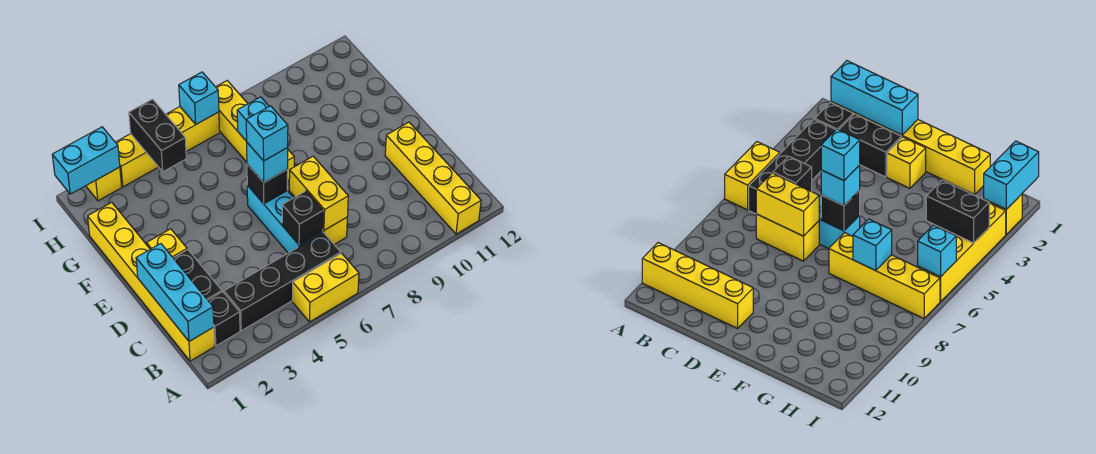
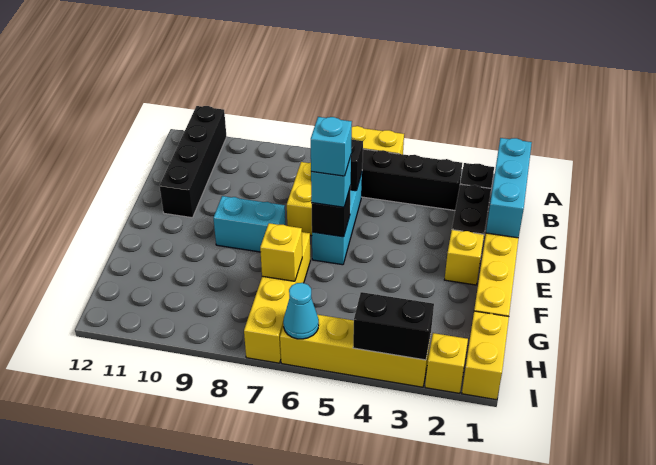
yellow 1x4 brick [385,122,481,234] -> black 1x4 brick [160,106,227,218]
yellow 1x2 brick [289,156,348,230] -> yellow 1x2 brick moved to [462,311,509,400]
cyan 1x1 brick [237,97,269,141] -> yellow 1x1 brick [260,223,302,281]
black 1x2 brick [129,99,186,172] -> black 1x2 brick turned to [353,292,434,360]
cyan 1x2 brick [52,127,120,194] -> cyan 1x2 brick moved to [213,196,285,252]
cyan 1x1 brick [179,72,219,124] -> cyan 1x1 cone [283,283,319,339]

